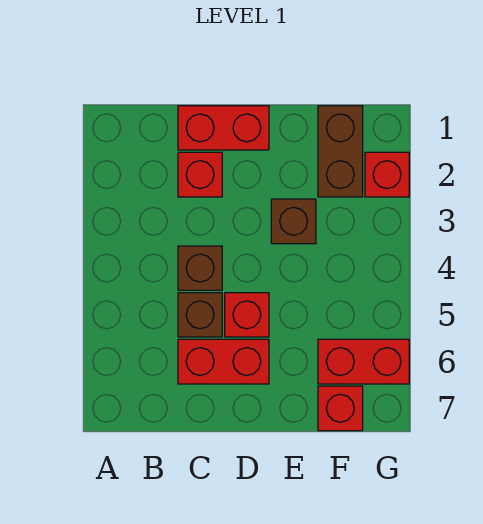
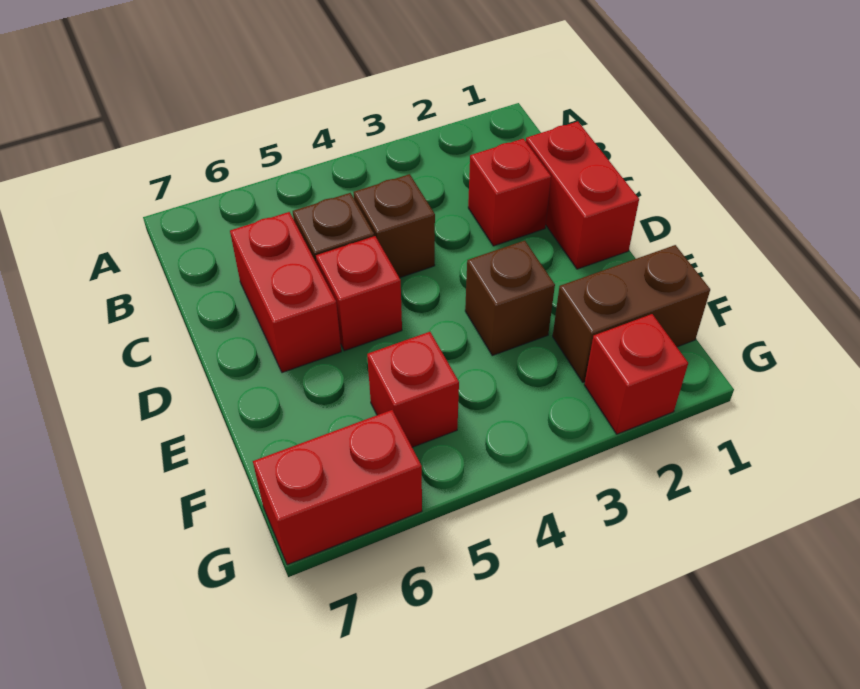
red 1x2 brick [318,339,409,384] -> red 1x2 brick turned to [253,410,422,565]
red 1x1 brick [318,386,363,431] -> red 1x1 brick moved to [367,332,459,447]

